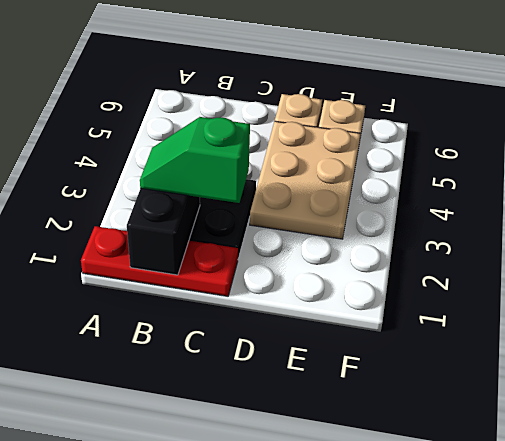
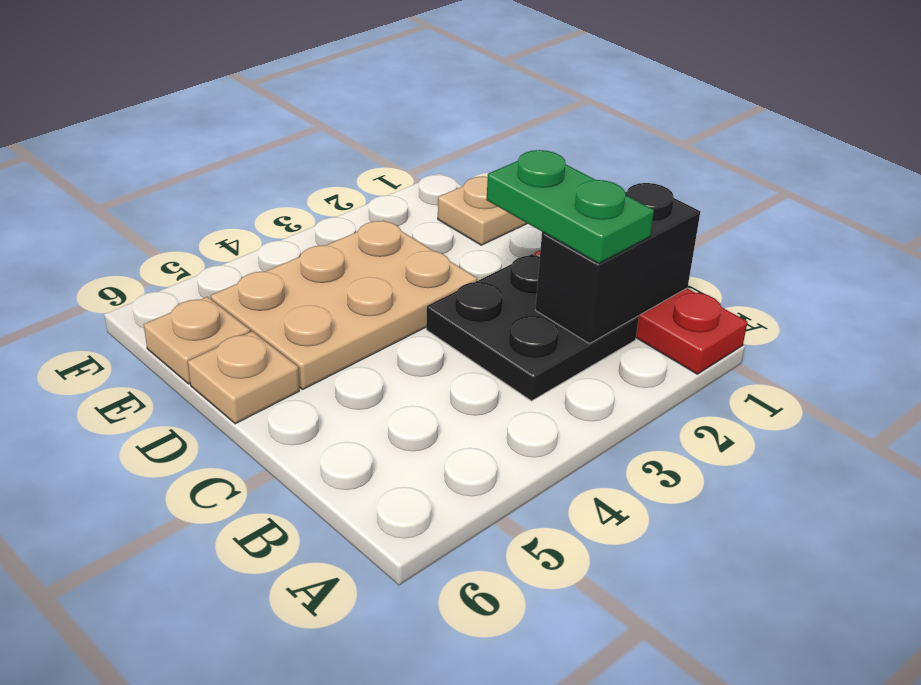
green 1x2 slope [140,117,250,203] -> green 1x2 plate [487,150,654,263]
none -> tan 1x1 plate [438,176,527,245]

